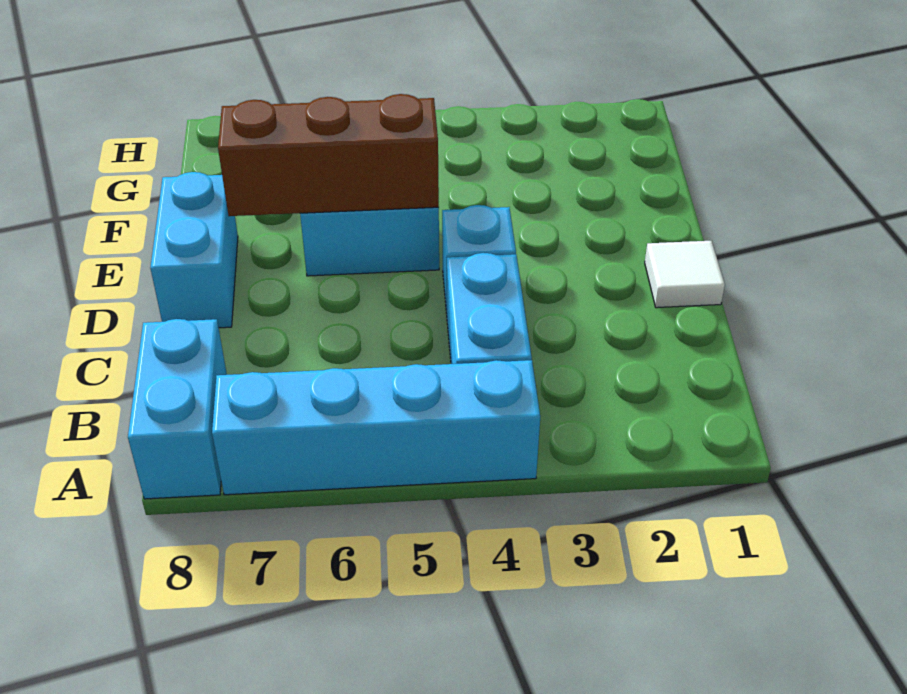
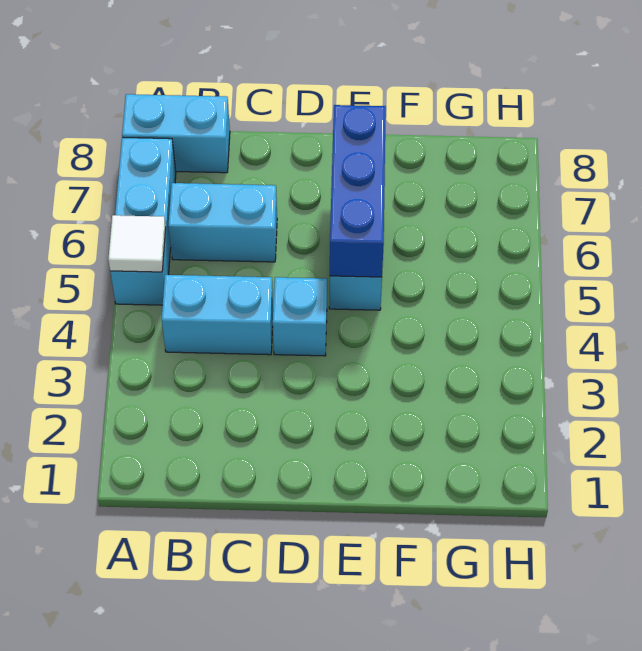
cyan 1x4 brick [212,360,540,495] -> cyan 1x3 brick [110,137,176,305]
white 1x1 tile [645,241,725,308] -> white 1x1 tile moved to [108,215,166,272]
cyan 1x2 brick [150,172,238,328] -> cyan 1x2 brick moved to [168,183,277,262]
brown 1x3 brick [218,94,439,216] -> blue 1x3 brick [330,105,386,277]

